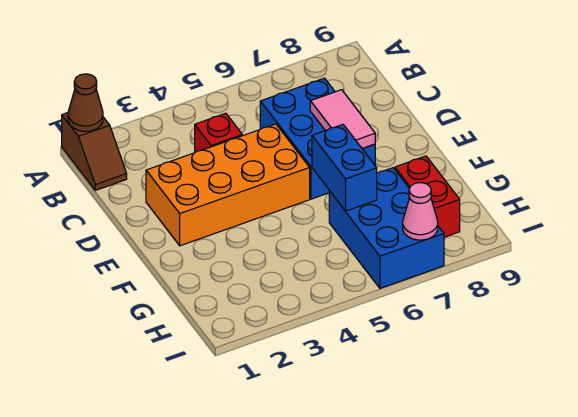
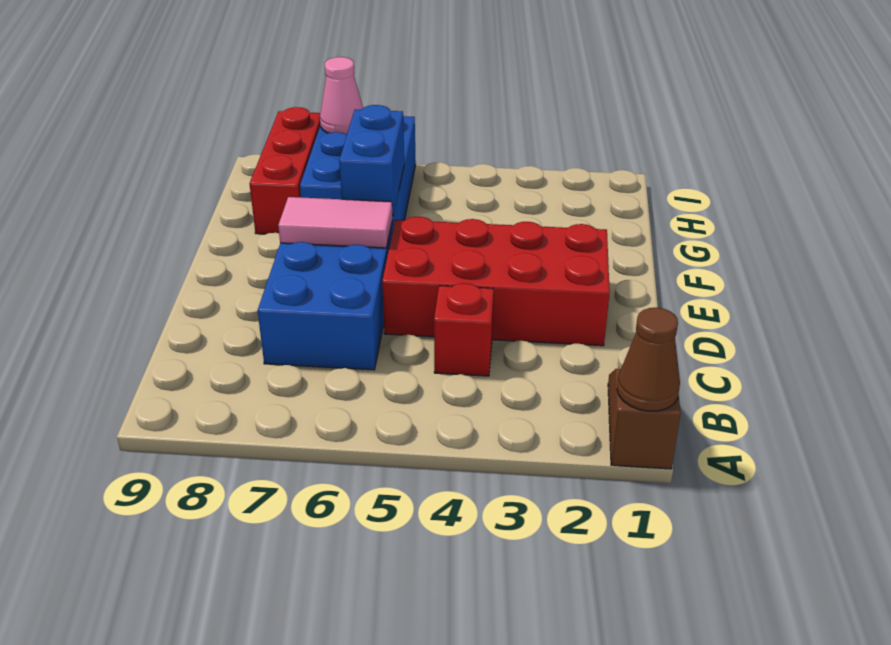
orange 2x4 brick [146,124,310,246] -> red 2x4 brick [382,217,610,346]
pink 1x2 tile [310,90,375,148] -> pink 1x2 tile turned to [278,197,393,248]
red 1x2 brick [395,156,460,237] -> red 1x3 brick [250,107,320,234]

